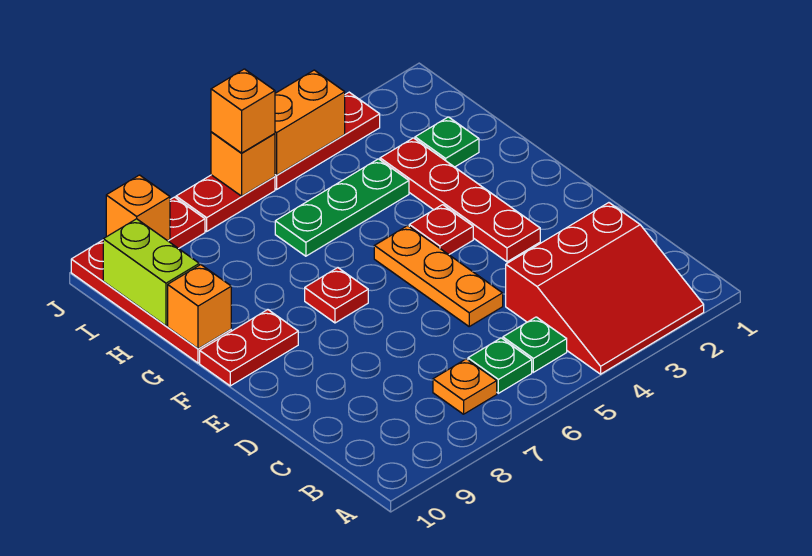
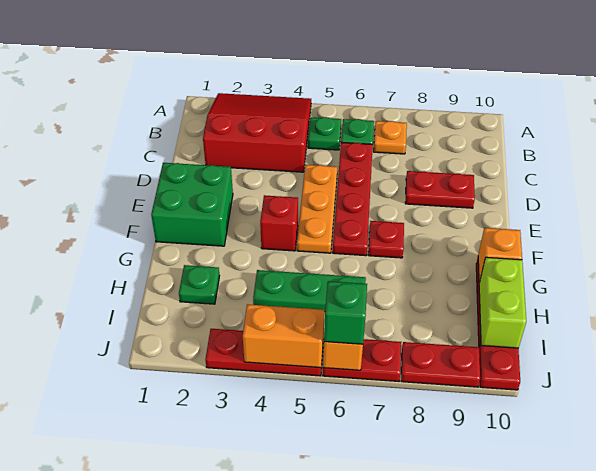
none -> green 2x2 brick [151,163,233,246]
red 1x4 plate [380,138,540,262] -> red 1x4 plate moved to [333,142,373,256]
red 1x1 plate [409,205,473,255] -> red 1x1 brick [260,195,298,251]
red 1x2 plate [200,310,298,386] -> red 1x2 plate moved to [405,171,475,208]
orange 1x1 brick [211,69,275,153] -> green 1x1 brick [324,281,367,344]
orange 1x1 brick [106,175,170,241] -> none

